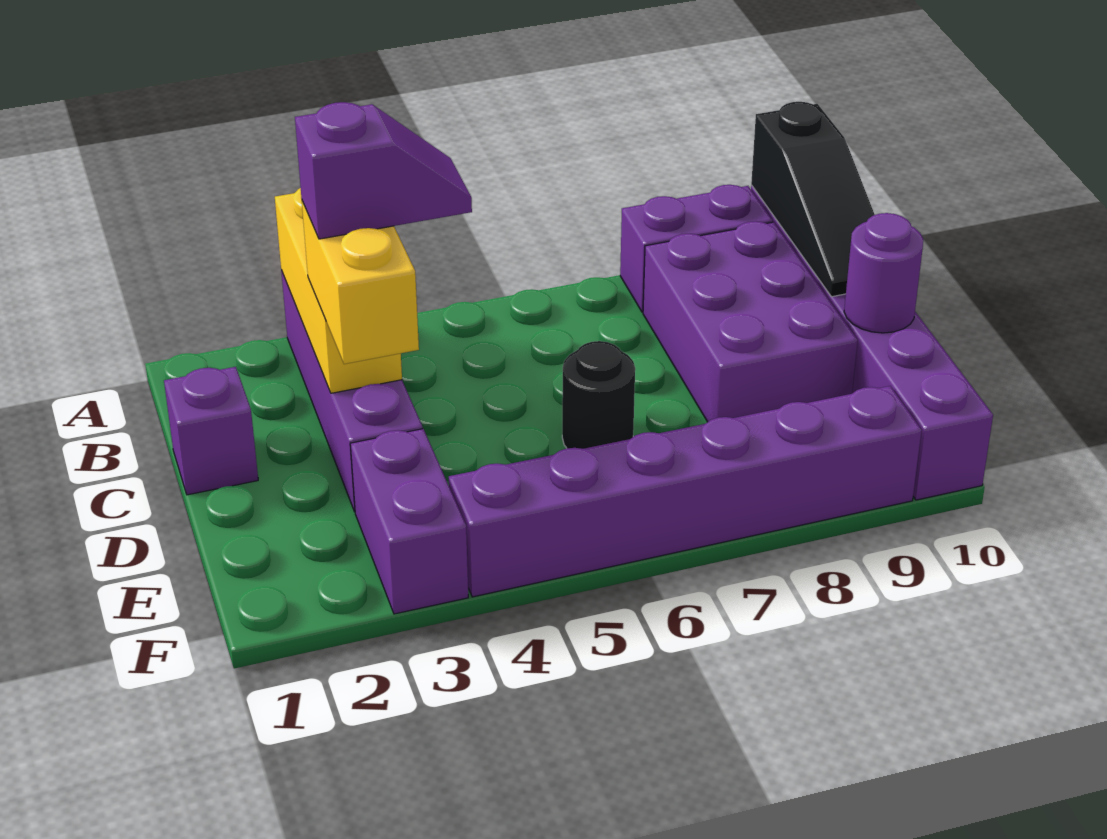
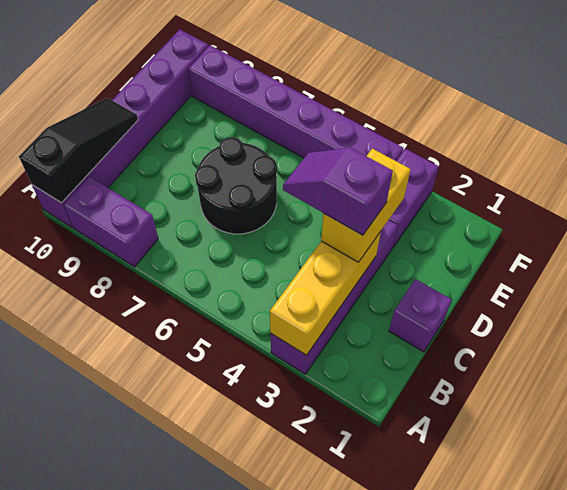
purple 2x3 brick [643,221,858,422] -> none
black 1x1 round brick [562,341,635,449] -> black 2x2 round brick [195,137,277,234]
purple 1x1 round brick [844,213,923,333] -> none

